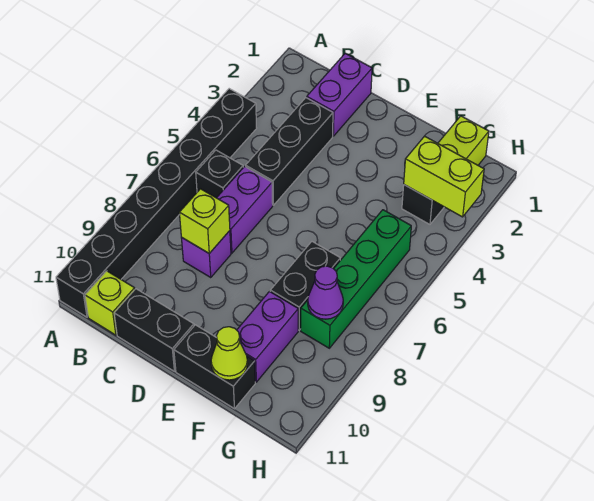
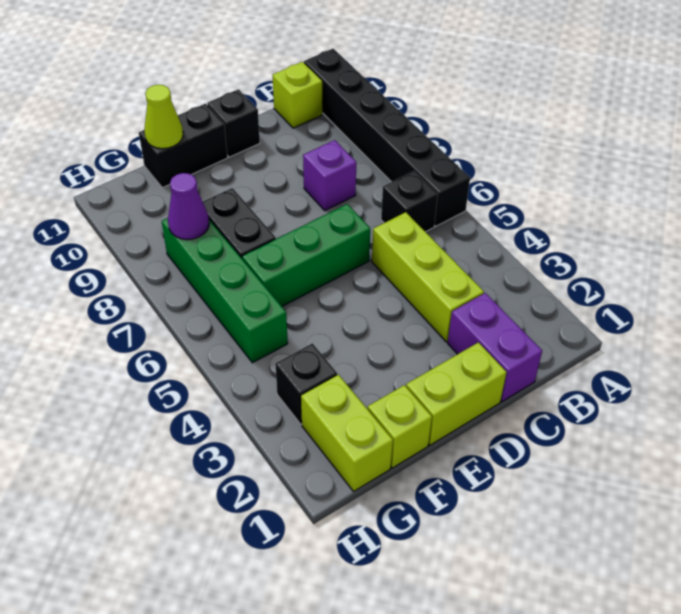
black 1x8 brick [56,89,257,317] -> black 1x6 brick [304,49,470,226]
black 1x3 brick [246,98,333,205] -> lime 1x3 brick [372,212,484,342]
purple 1x2 brick [217,166,273,253] -> none
lime 1x1 brick [179,189,230,253] -> lime 1x1 brick moved to [368,385,432,468]
black 1x2 brick [114,289,194,371] -> black 1x1 brick [207,89,260,157]
none -> green 1x3 brick [242,204,370,306]
purple 1x2 brick [237,292,298,382] -> none
lime 1x2 brick [404,136,484,217] -> lime 1x2 brick moved to [406,342,507,445]

